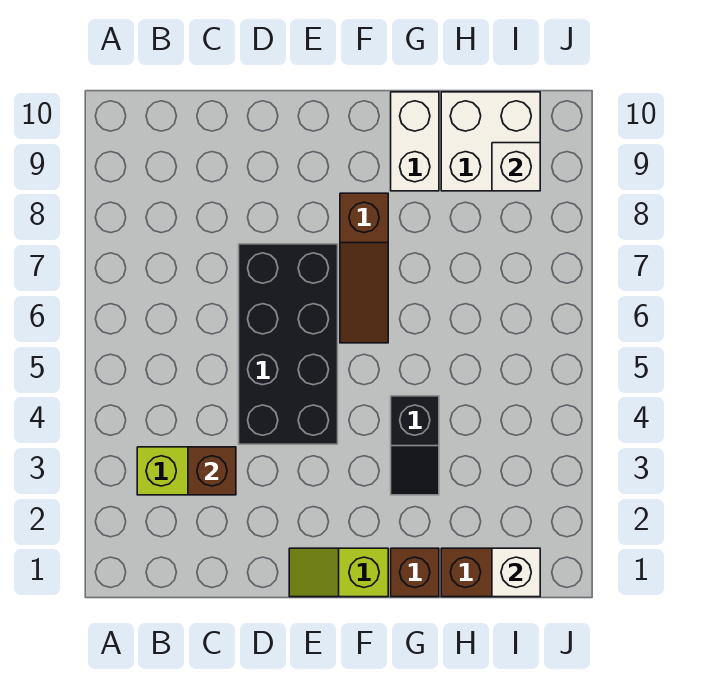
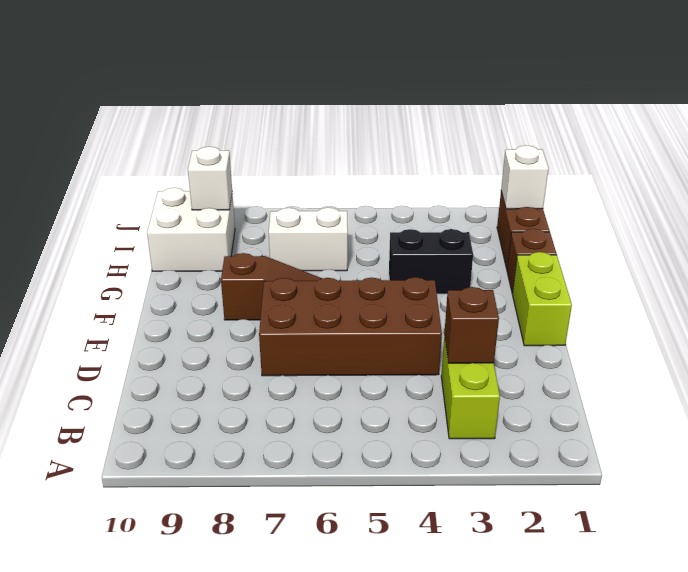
black 2x4 brick [239,244,338,444] -> brown 2x4 brick [259,277,442,376]
lime 1x2 slope [289,548,388,597] -> lime 1x2 brick [512,252,572,346]
black 1x2 slope [391,396,439,495] -> black 1x2 brick [389,229,473,294]
white 1x2 brick [391,92,439,191] -> white 1x2 brick moved to [269,208,348,271]

